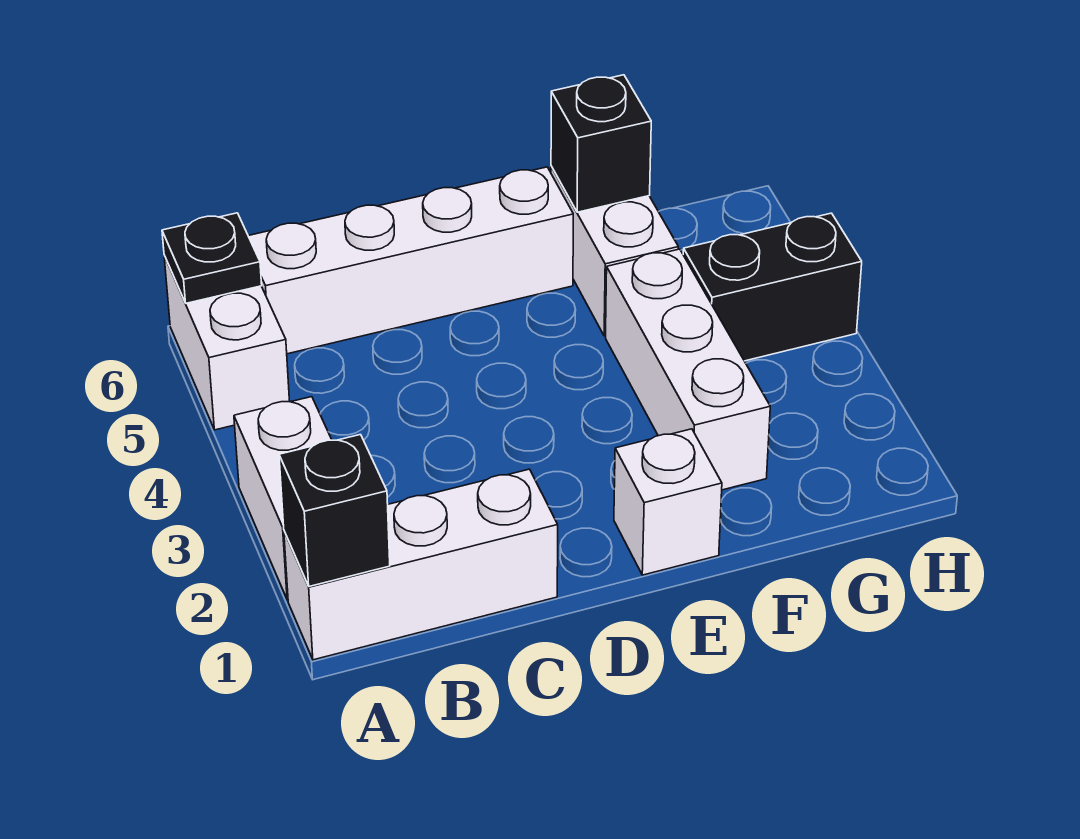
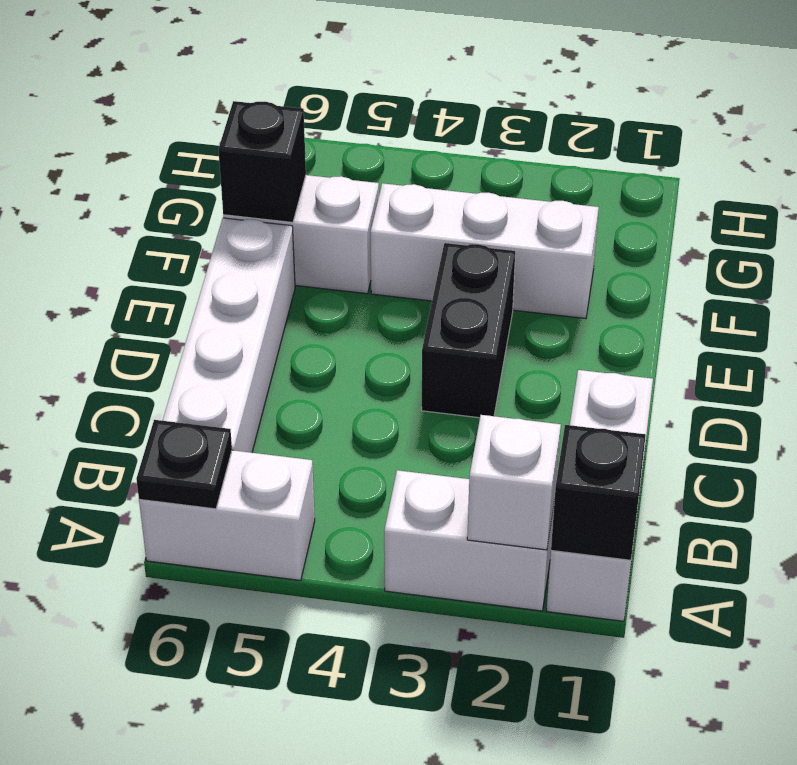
white 1x1 brick [614,429,722,575] -> white 1x1 brick moved to [467,415,561,550]
black 1x2 brick [683,213,862,361] -> black 1x2 brick moved to [422,243,515,418]

